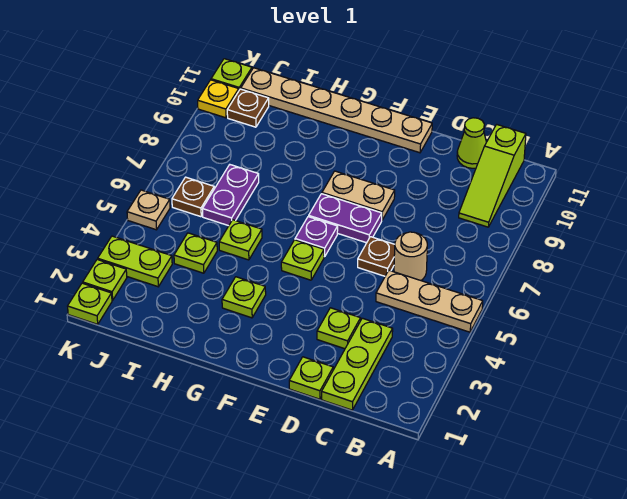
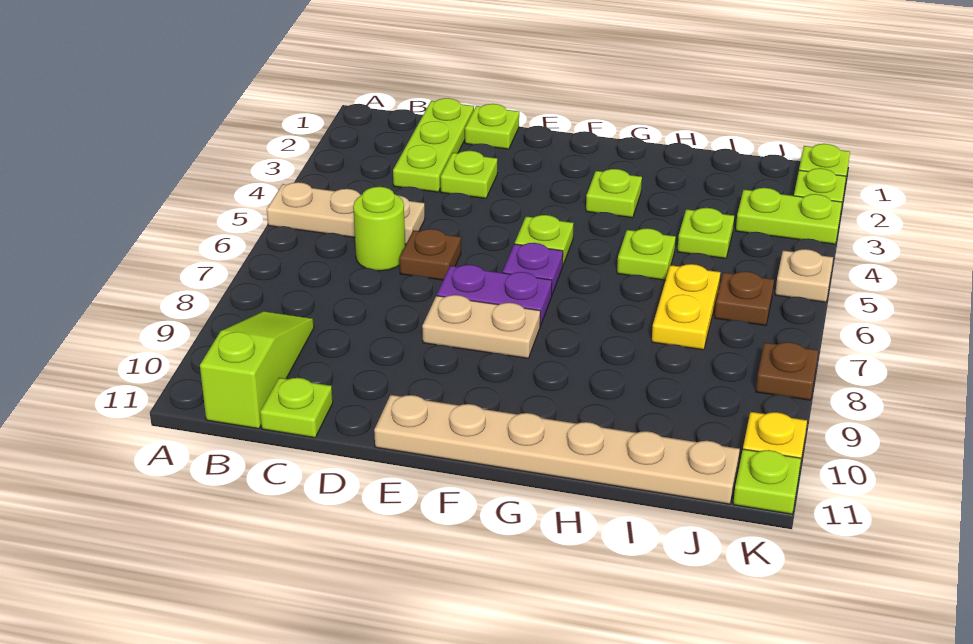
tan 1x1 round brick [394,232,427,280] -> lime 1x1 round brick [353,187,405,271]
lime 1x1 cone [457,118,486,168] -> lime 1x1 plate [260,378,333,438]
purple 1x2 plate [202,165,259,226] -> yellow 1x2 plate [652,264,720,350]
brown 1x1 plate [227,89,269,127] -> brown 1x1 plate moved to [756,342,818,400]

